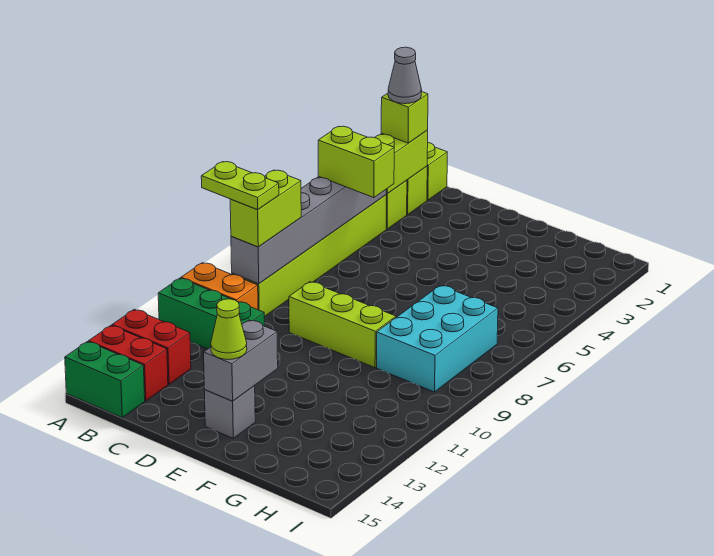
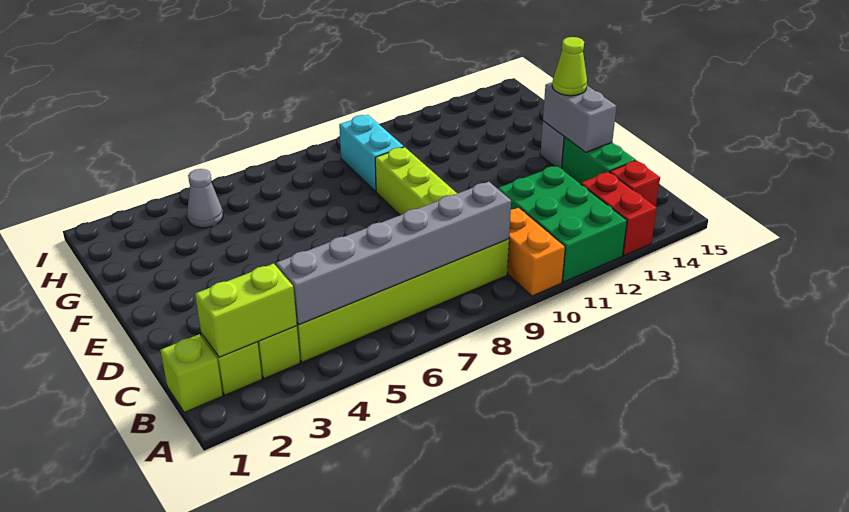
lime 1x2 plate [201,162,279,210] -> none
green 1x3 brick [158,278,264,349] -> green 2x3 brick [498,166,627,282]
red 1x2 brick [89,325,168,401] -> red 1x1 brick [610,161,660,207]
green 1x2 brick [65,342,145,418] -> green 1x2 brick moved to [562,137,636,184]
lime 1x1 brick [381,92,428,143] -> none
grey 1x1 cone [388,47,422,104] -> grey 1x1 cone moved to [187,169,223,228]
lime 1x2 brick [318,126,394,198] -> none
lime 1x2 brick [230,170,301,247] -> none
grey 1x2 brick [204,320,278,401] -> grey 1x2 brick turned to [543,82,617,152]
cyan 2x3 brick [377,285,498,392] -> cyan 1x2 brick [339,115,404,191]

